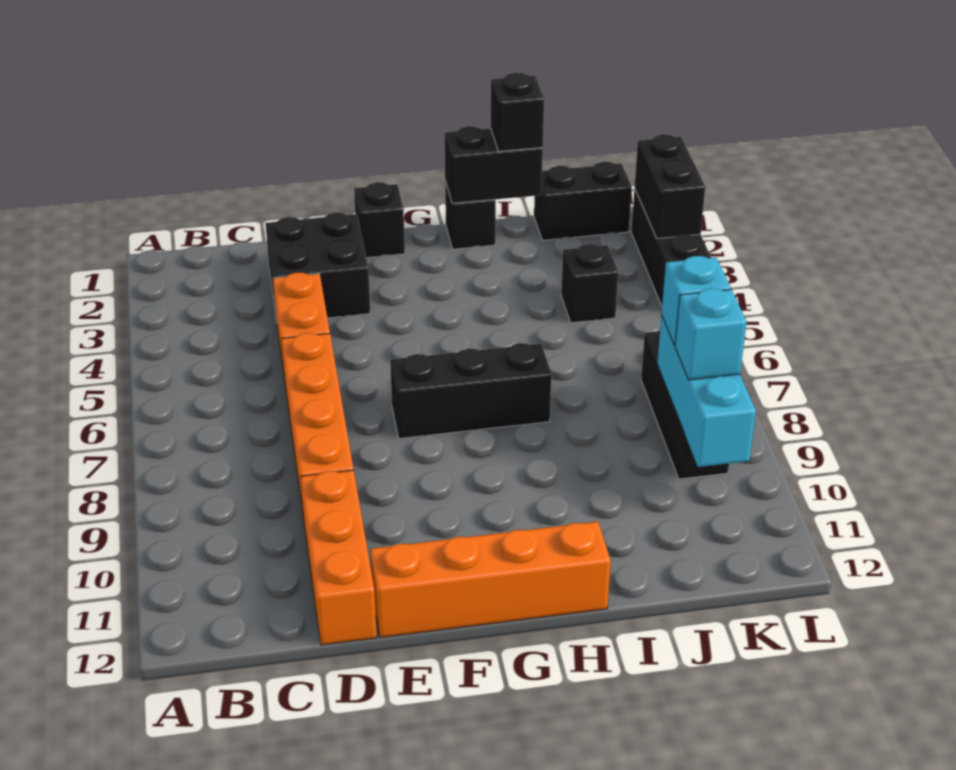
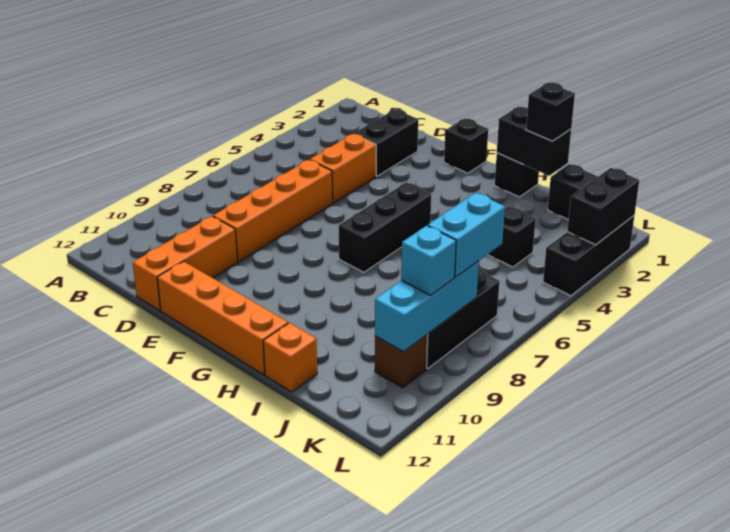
black 2x2 brick [265,213,370,318] -> black 1x2 brick [354,109,418,176]
black 1x3 brick [390,343,551,439] -> black 1x3 brick turned to [339,182,431,272]
none -> orange 1x1 brick [263,323,317,392]
cyan 1x1 brick [662,256,731,345] -> cyan 1x2 brick [428,193,505,277]
none -> brown 1x1 brick [375,334,428,388]

